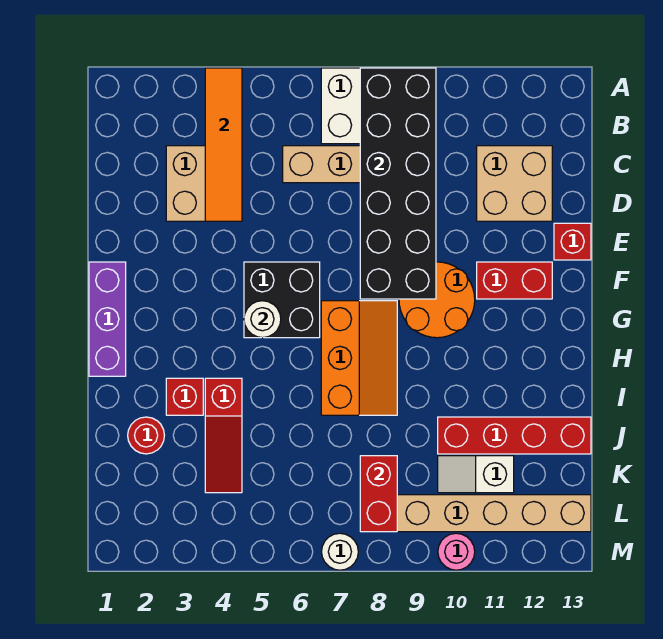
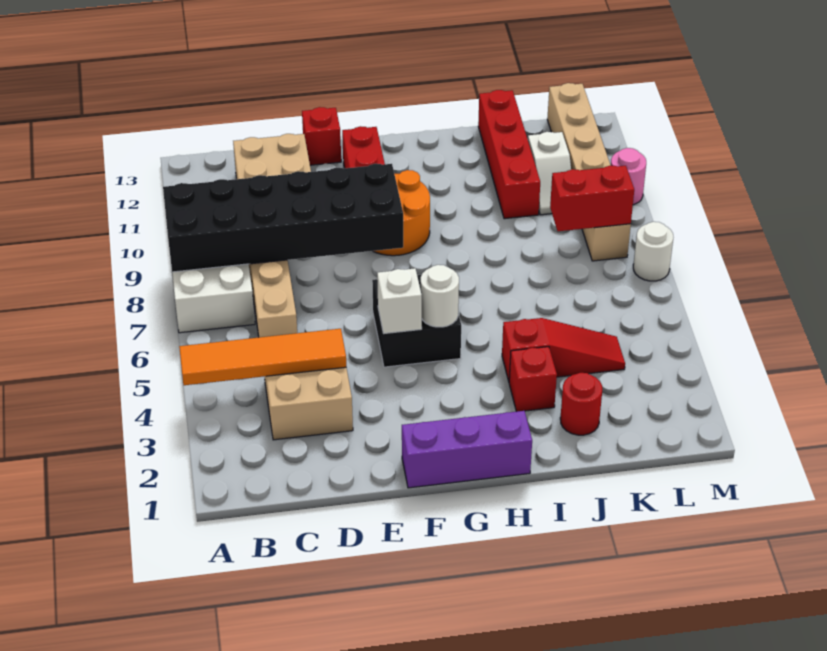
none -> white 1x1 brick [377,268,422,334]
orange 2x3 slope [321,301,397,415] -> none

